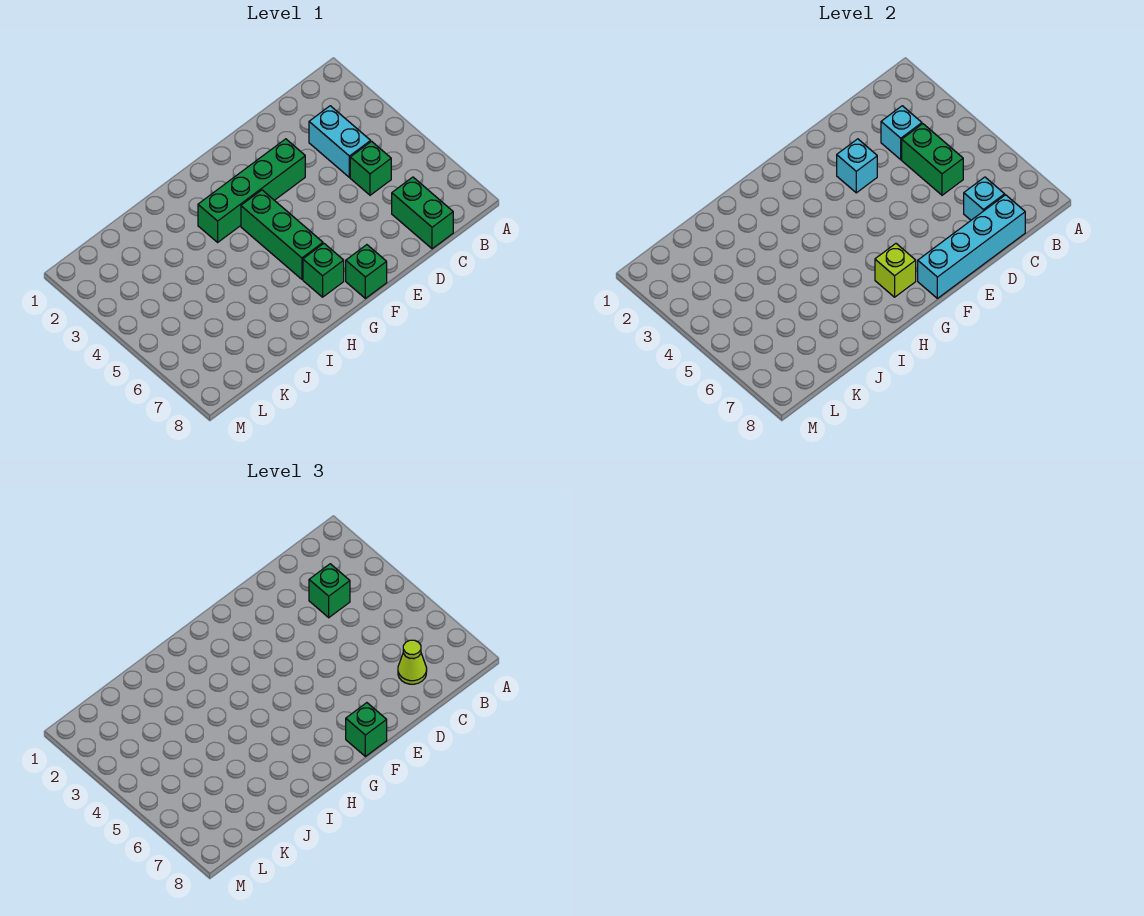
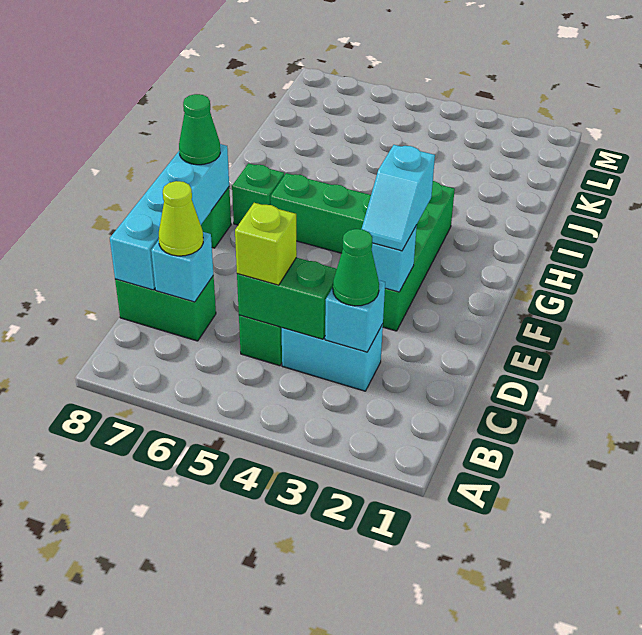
green 1x1 brick [309,564,350,618] -> green 1x1 cone [333,229,379,306]
none -> cyan 1x2 slope [362,145,435,251]
green 1x1 brick [346,703,387,756] -> green 1x1 cone [179,94,220,165]
lime 1x1 brick [875,244,916,297] -> lime 1x1 brick moved to [235,203,297,285]

